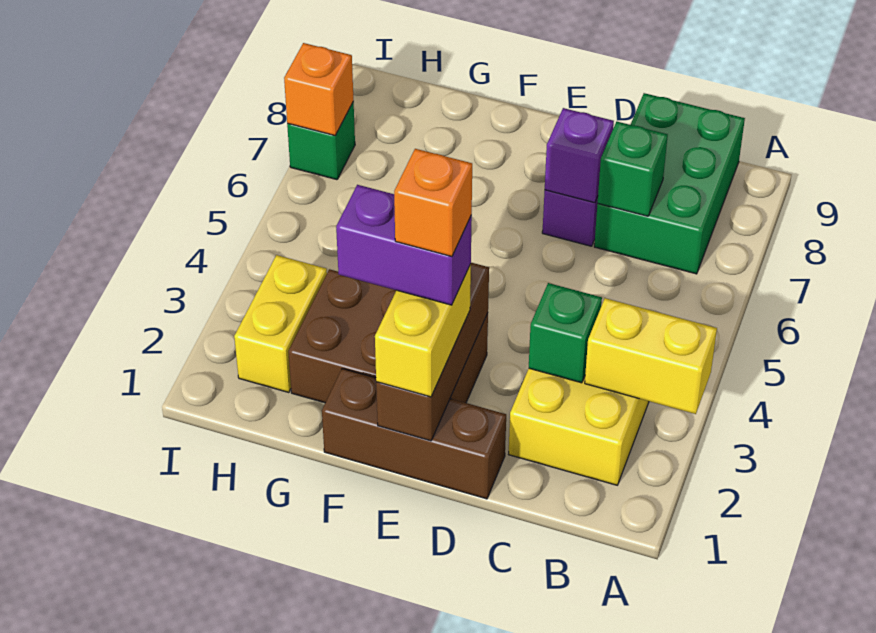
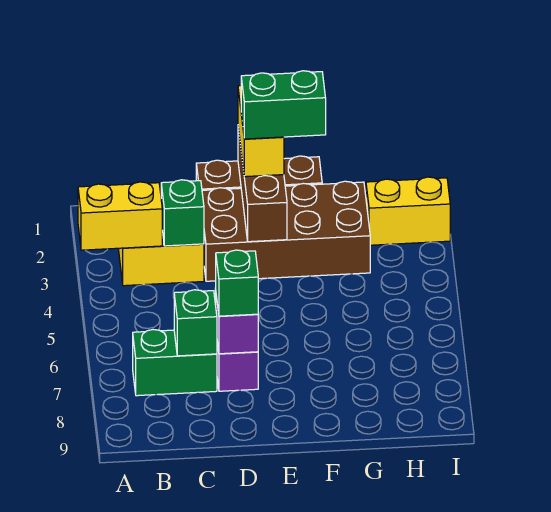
green 2x3 brick [594,93,745,274] -> green 1x2 brick [133,330,217,396]
brown 2x3 brick [288,269,488,403] -> brown 2x4 brick [202,181,370,281]
purple 1x2 brick [336,185,472,305] -> green 1x2 brick [241,71,326,139]
orange 1x1 brick [394,149,472,257] -> none
yellow 1x2 brick [234,255,327,393] -> yellow 1x2 brick turned to [366,177,450,245]
green 1x1 brick [287,102,355,180] -> green 1x1 brick moved to [216,250,258,316]
orange 1x1 brick [284,43,354,135] -> none

